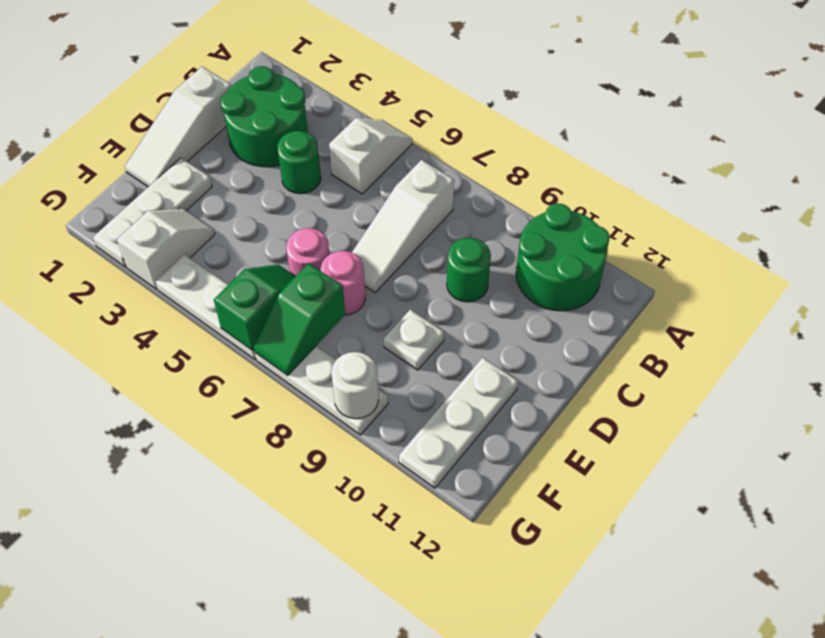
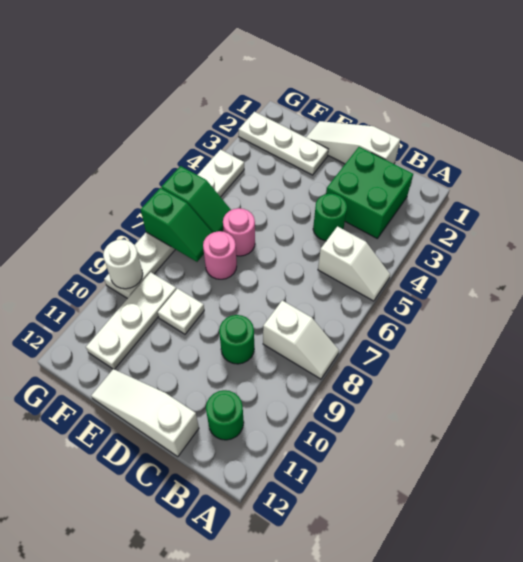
green 2x2 round brick [516,203,610,311] -> green 1x1 round brick [206,390,244,440]
green 2x2 round brick [220,66,308,167] -> green 2x2 brick [326,147,413,239]
white 1x3 slope [352,160,454,292] -> white 1x3 slope moved to [91,369,199,456]
white 1x3 plate [399,358,518,488] -> white 1x3 plate turned to [86,272,176,369]
white 1x2 slope [117,209,215,289] -> white 1x2 slope moved to [263,300,339,379]
green 1x2 slope [254,264,345,376] -> green 1x2 slope turned to [141,188,212,262]

